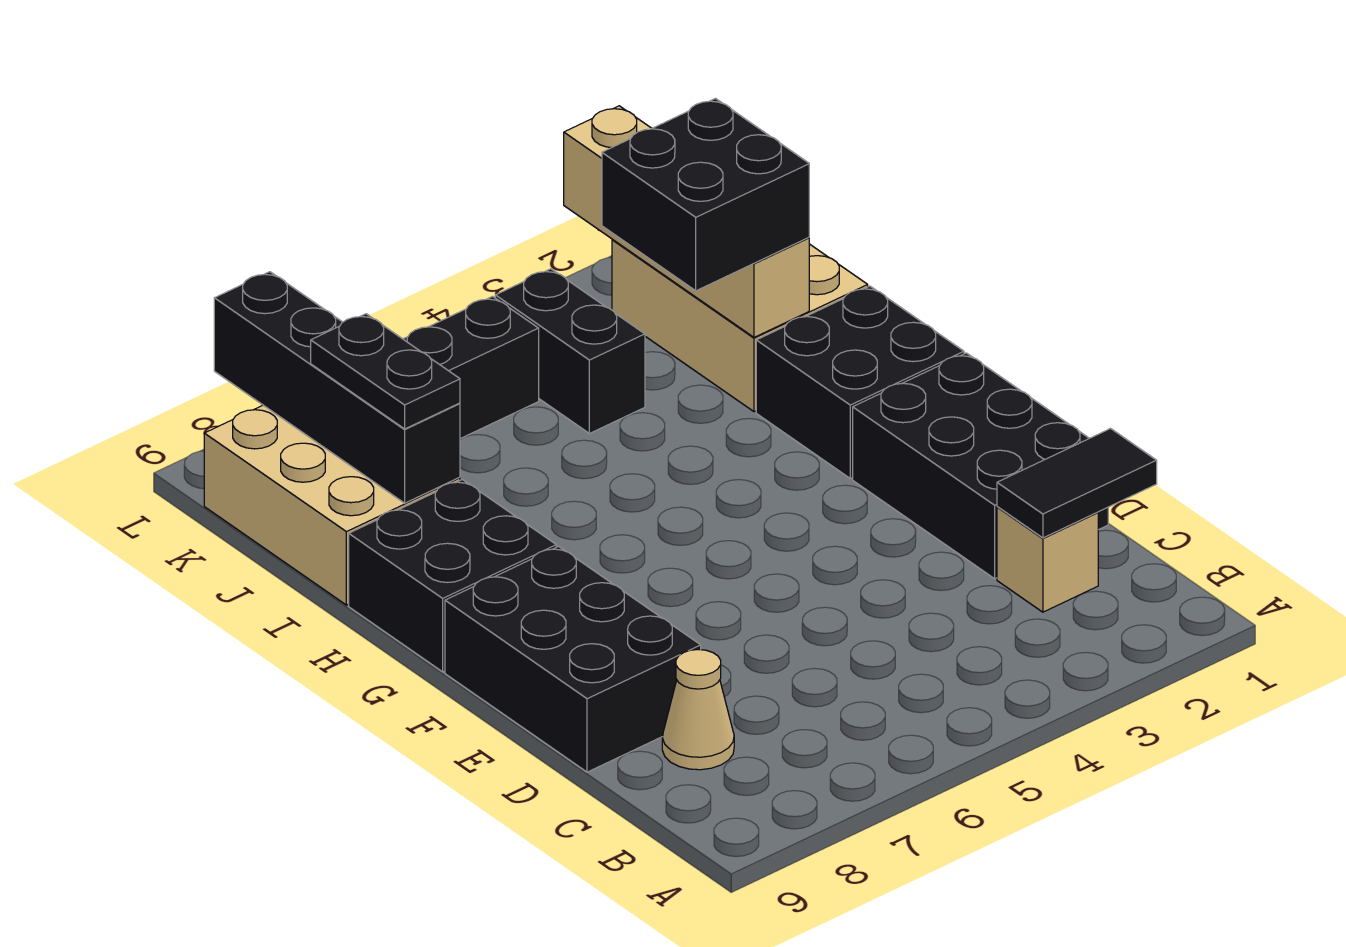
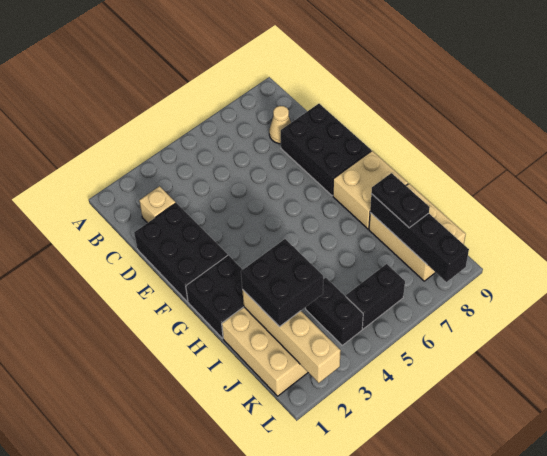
black 1x2 tile [997,429,1157,538] -> none
black 2x2 brick [349,480,556,672] -> tan 2x2 brick [333,151,408,229]

